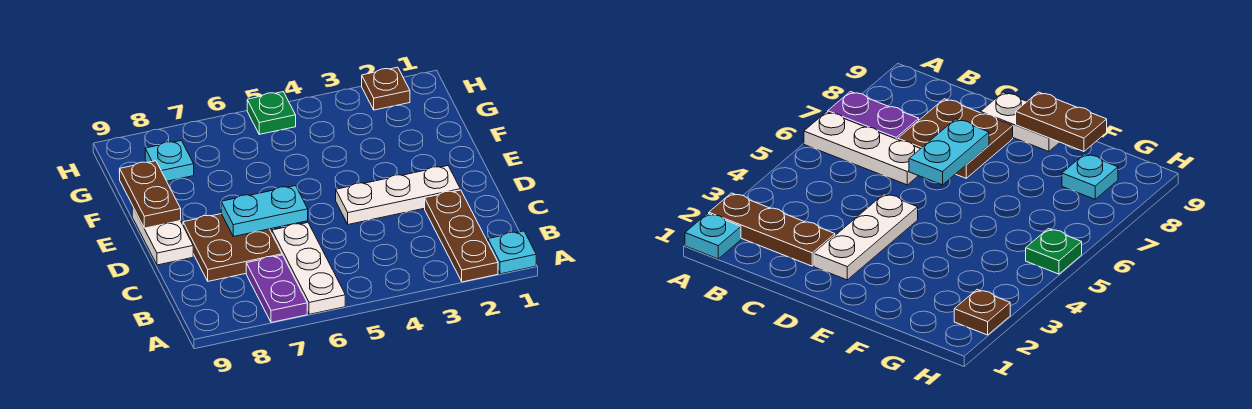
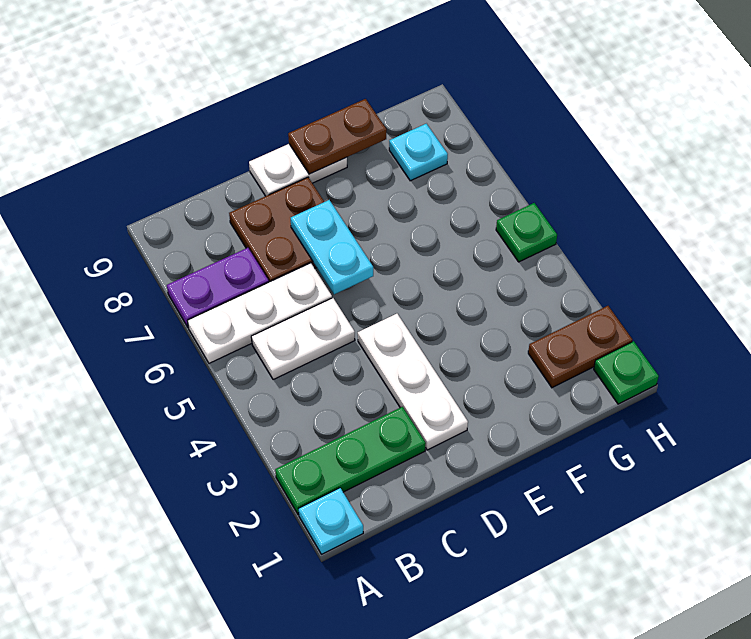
brown 1x3 plate [425,190,498,282] -> green 1x3 plate [275,407,426,515]
none -> white 1x2 plate [251,298,355,380]
none -> green 1x1 plate [594,341,659,404]
brown 1x1 plate [362,67,410,110] -> brown 1x2 plate [528,306,632,388]

